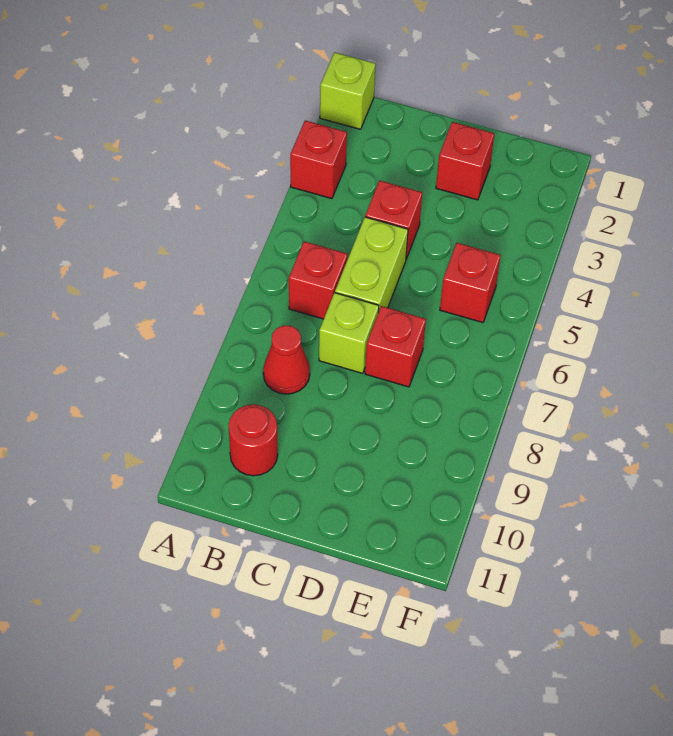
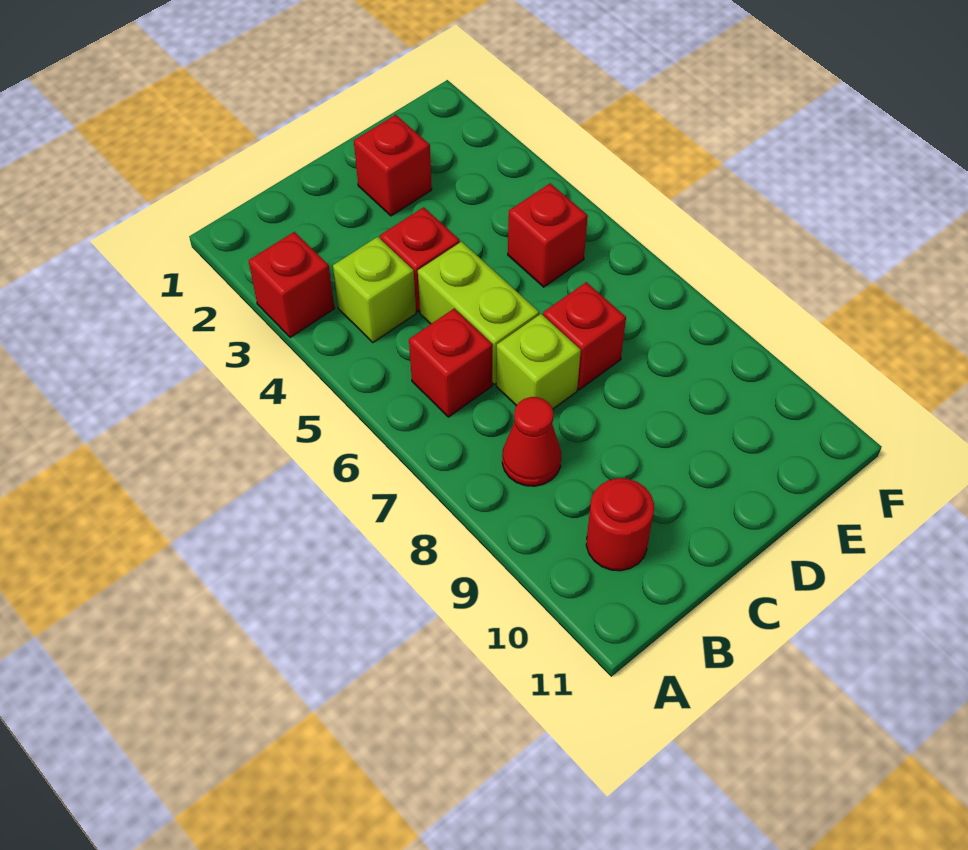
lime 1x1 brick [320,52,376,129] -> lime 1x1 brick moved to [333,237,416,342]

